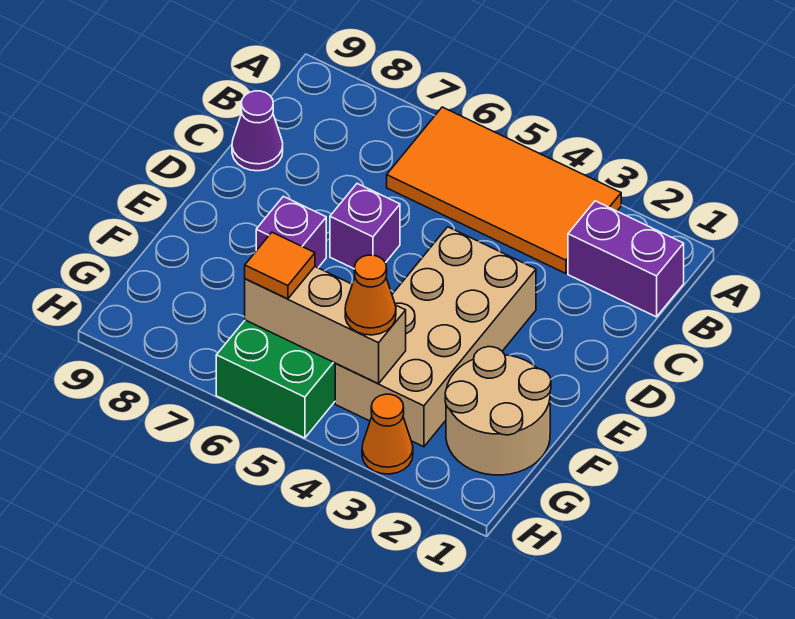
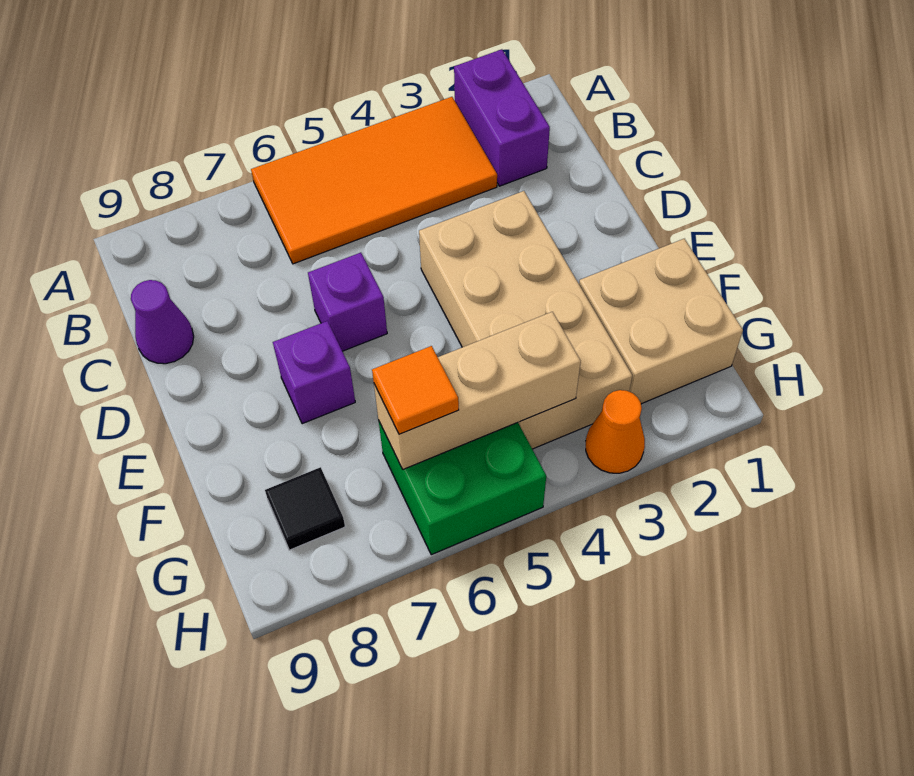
purple 1x2 brick [568,201,684,317] -> purple 1x2 brick turned to [454,49,550,186]
tan 2x2 round brick [445,347,551,475] -> tan 2x2 brick [579,239,743,404]
orange 1x1 cone [345,255,396,335] -> none
none -> black 1x1 tile [265,467,345,550]

